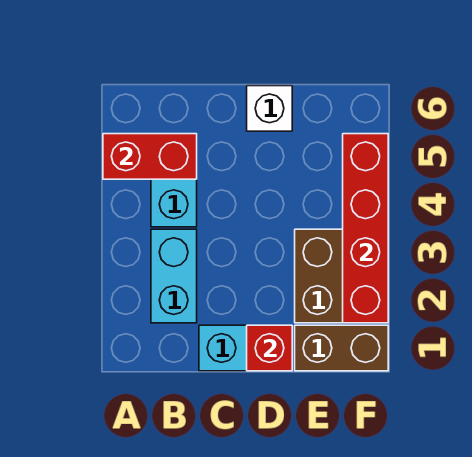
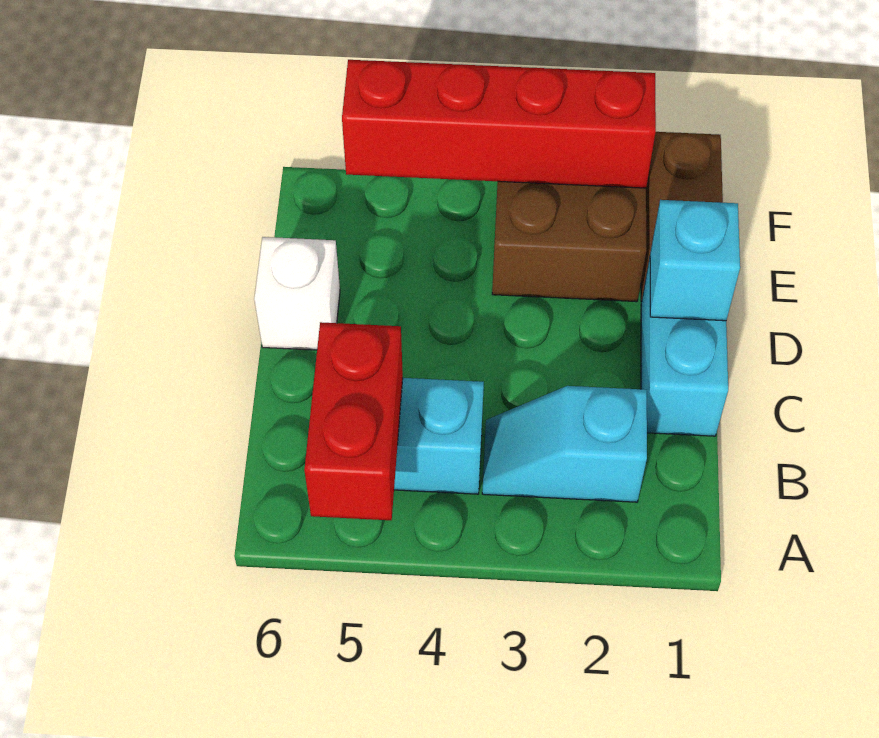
cyan 1x2 brick [151,229,197,323] -> cyan 1x2 slope [482,386,647,502]
red 1x1 brick [247,325,292,371] -> cyan 1x1 brick [650,200,740,321]

